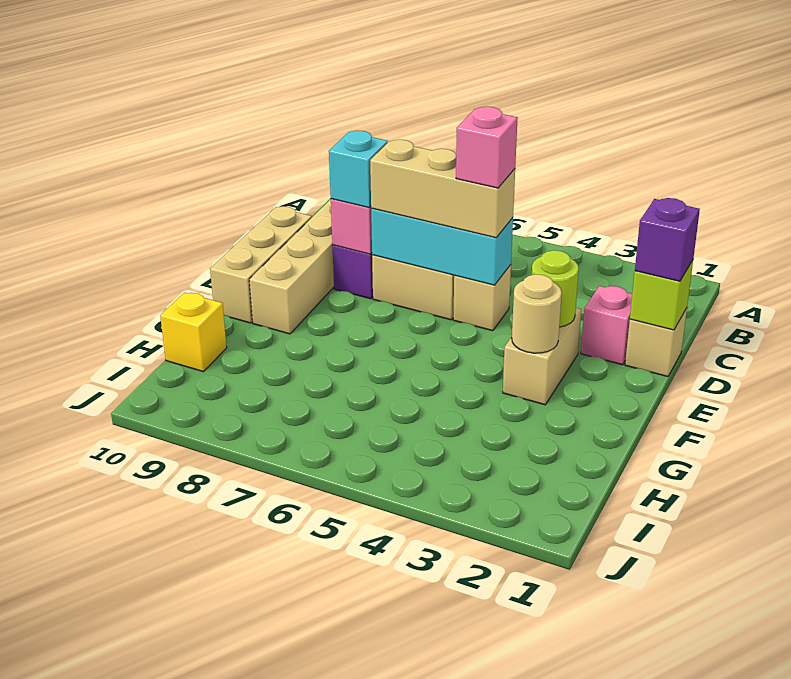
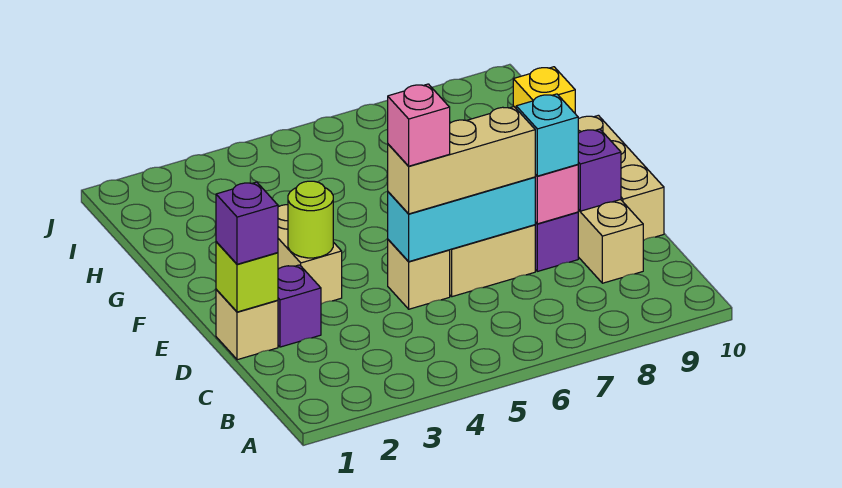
pink 1x1 brick [581,286,632,365] -> purple 1x1 brick [278,265,321,347]
none -> purple 1x1 brick [578,129,621,211]
tan 1x1 round brick [512,274,562,353] -> none

